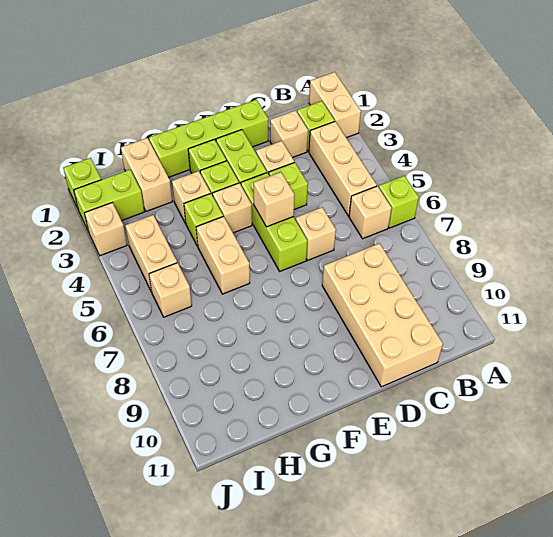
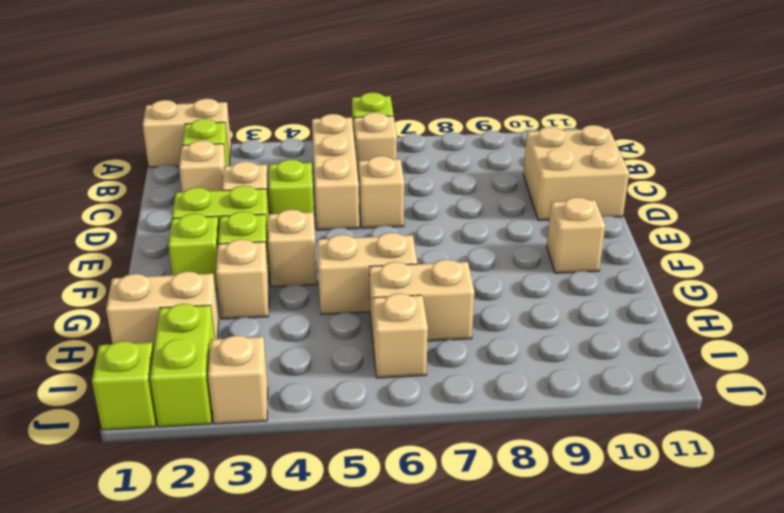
tan 1x3 brick [309,122,377,216] -> tan 1x3 brick turned to [312,114,359,230]
tan 2x4 brick [322,243,443,387] -> tan 2x2 brick [523,125,629,221]
lime 1x4 brick [149,100,268,177] -> none
lime 1x3 brick [241,173,307,271] -> none
tan 1x1 brick [253,172,294,227] -> tan 1x1 brick moved to [547,197,605,273]
lime 1x1 brick [184,194,223,246] -> none
tan 1x2 brick [125,215,177,292] -> tan 1x2 brick moved to [369,259,474,341]

